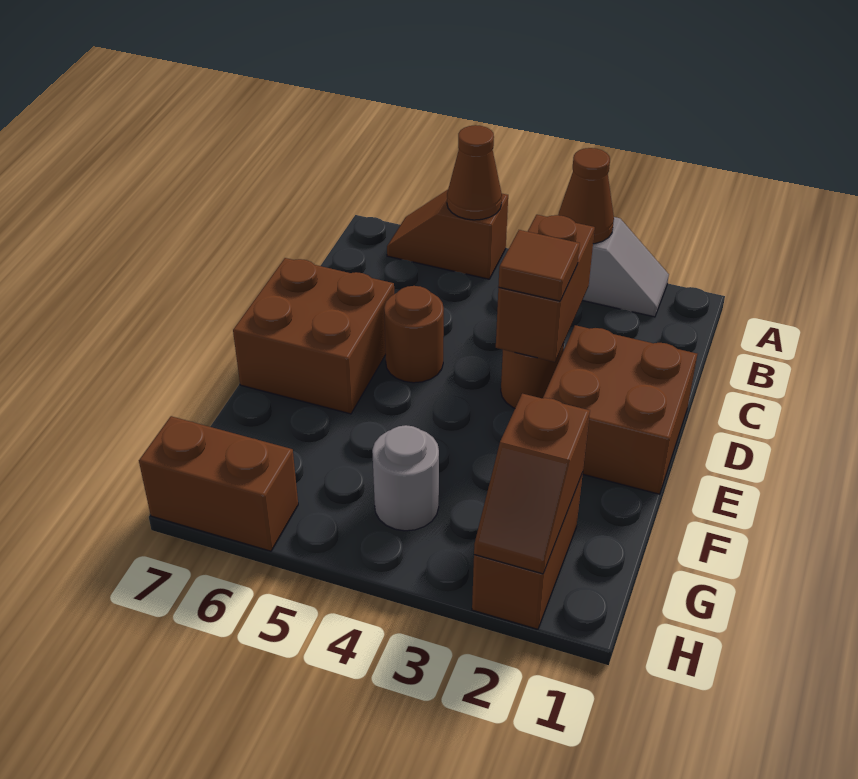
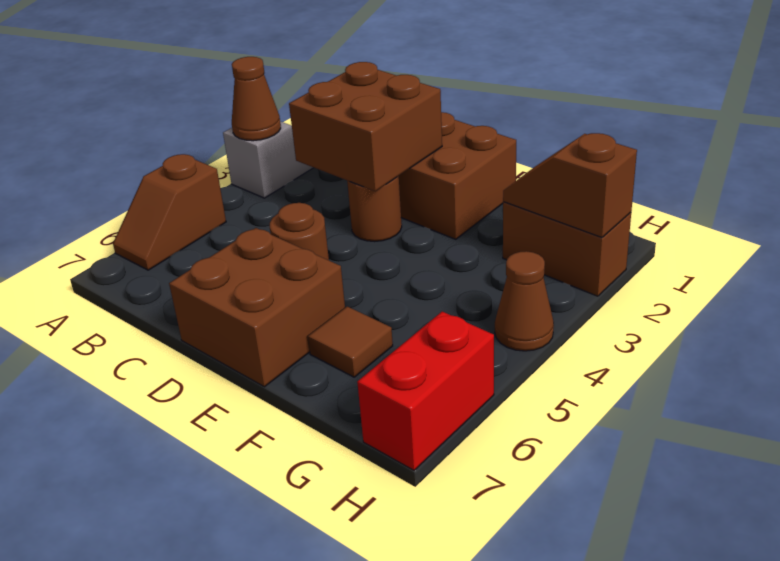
brown 1x1 cone [447,125,502,220] -> brown 1x1 cone moved to [495,251,554,351]
brown 1x2 brick [496,215,595,362] -> brown 2x2 brick [289,62,442,191]
brown 1x1 tile [498,230,580,301] -> brown 1x1 tile moved to [308,306,393,377]
brown 1x2 slope [474,394,590,574] -> brown 1x2 slope turned to [503,133,637,238]
grey 1x1 round brick [372,425,439,531] -> none
brown 1x2 brick [139,416,298,551] -> red 1x2 brick [357,312,494,470]

